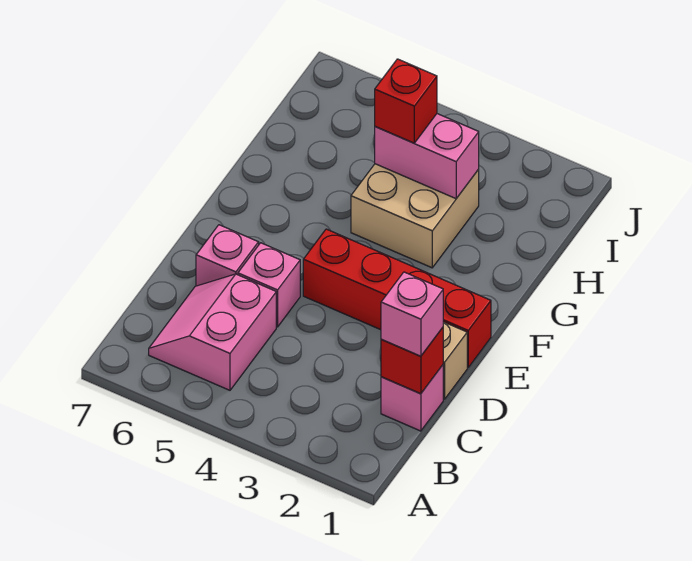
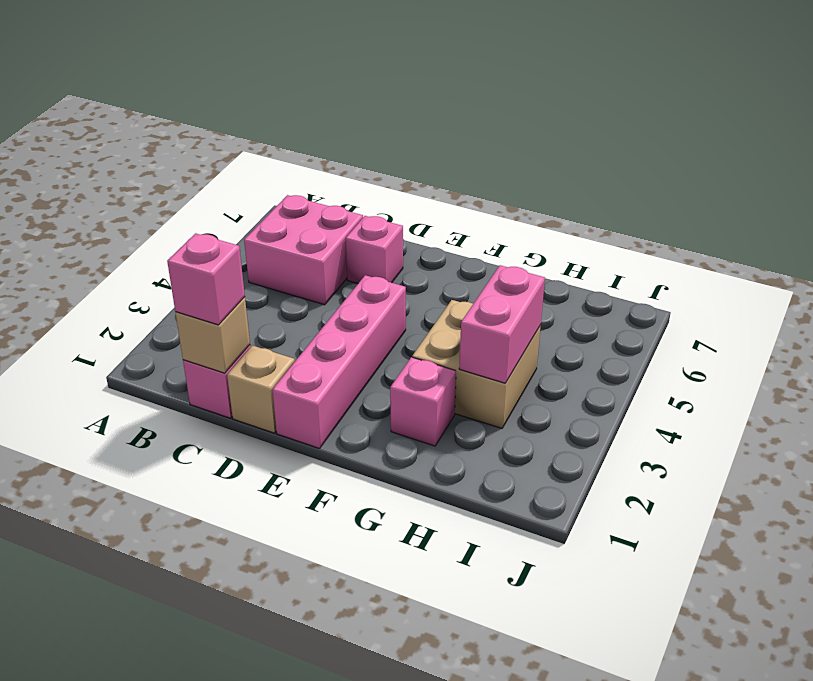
pink 2x2 slope [149,274,276,390] -> pink 2x2 brick [244,195,363,305]
red 1x1 brick [381,328,443,394] -> tan 1x1 brick [175,297,250,373]
pink 1x1 brick [238,243,300,327] -> pink 1x1 brick moved to [390,357,456,446]
red 1x4 brick [303,229,491,367] -> pink 1x4 brick [272,275,406,448]
red 1x1 brick [375,59,437,143] -> none

